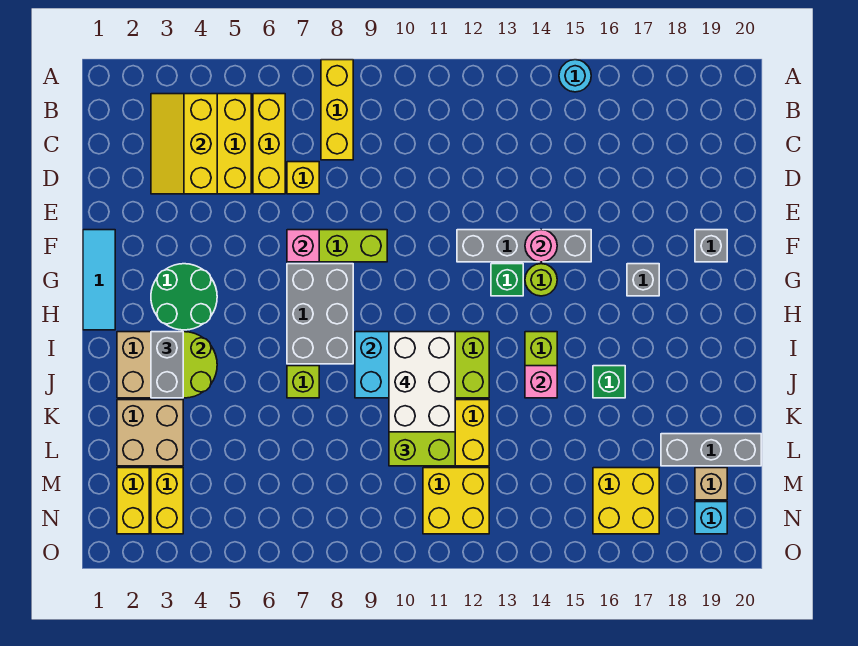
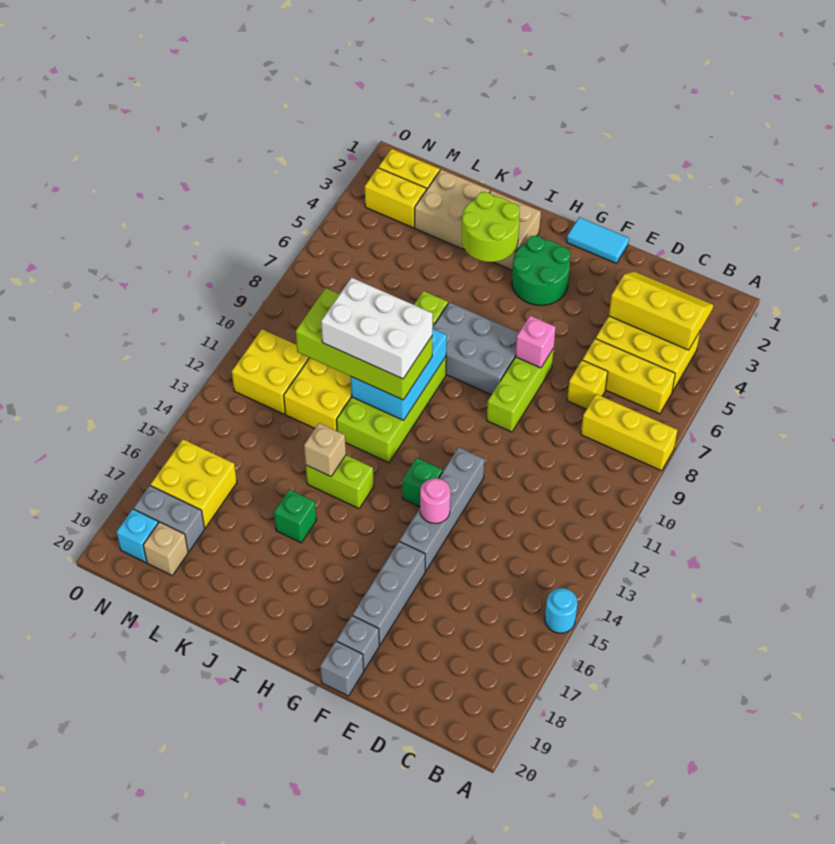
cyan 1x3 tile [83,230,115,330] -> cyan 1x2 tile [567,217,629,264]
lime 1x1 round brick [525,264,557,296] -> none
grey 1x1 brick [627,264,659,296] -> grey 1x1 brick moved to [320,641,364,696]
grey 1x2 brick [151,332,183,398] -> grey 1x2 brick moved to [134,486,205,552]
pink 1x1 brick [525,366,557,398] -> tan 1x1 brick [304,423,346,477]
grey 1x3 brick [661,434,761,466] -> grey 1x3 brick moved to [353,541,425,645]

